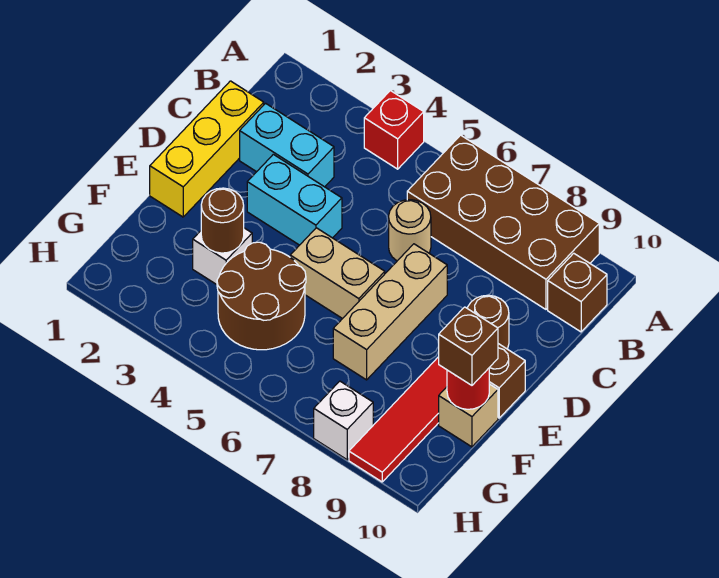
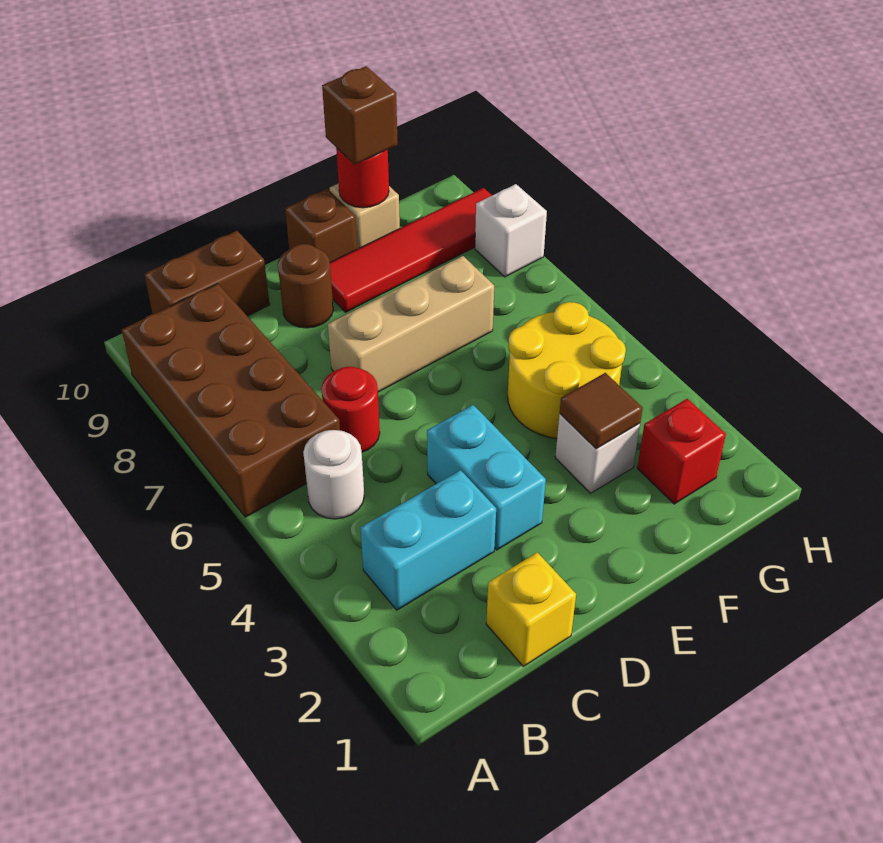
red 1x1 brick [364,91,424,169] -> red 1x1 brick moved to [637,399,726,504]
none -> white 1x1 round brick [303,430,364,519]
brown 1x1 brick [548,253,607,332] -> brown 1x2 brick [144,231,270,316]
yellow 1x3 brick [150,81,264,217] -> yellow 1x1 brick [486,552,576,666]
cyan 1x2 brick [240,103,334,187] -> cyan 1x2 brick turned to [361,470,496,610]
tan 1x1 round brick [389,200,431,261] -> red 1x1 round brick [321,367,380,452]
tan 1x2 brick [290,228,385,319] -> none
brown 1x1 round brick [201,188,244,253] -> brown 1x1 tile [560,373,643,449]
brown 2x2 round brick [217,242,306,350] -> yellow 2x2 round brick [508,302,626,439]

